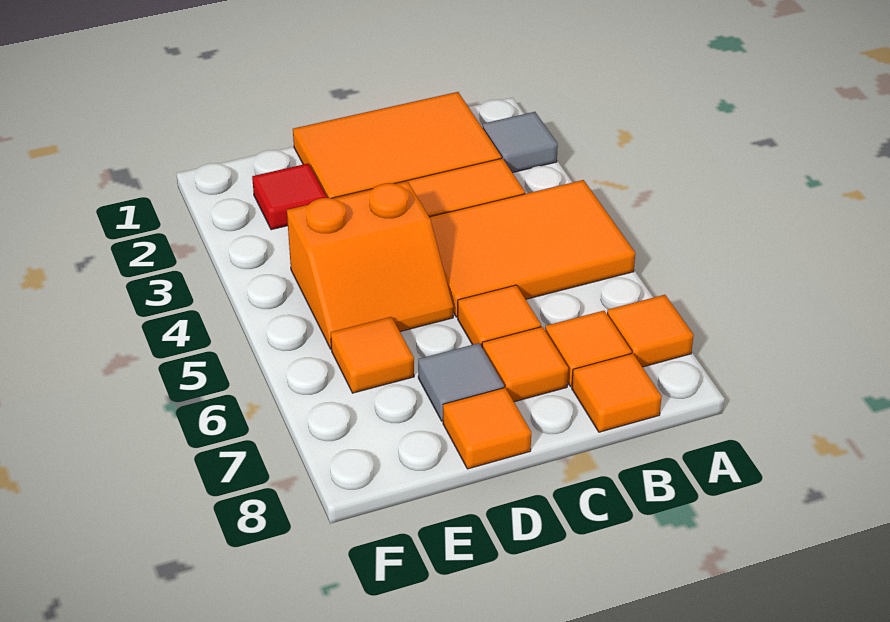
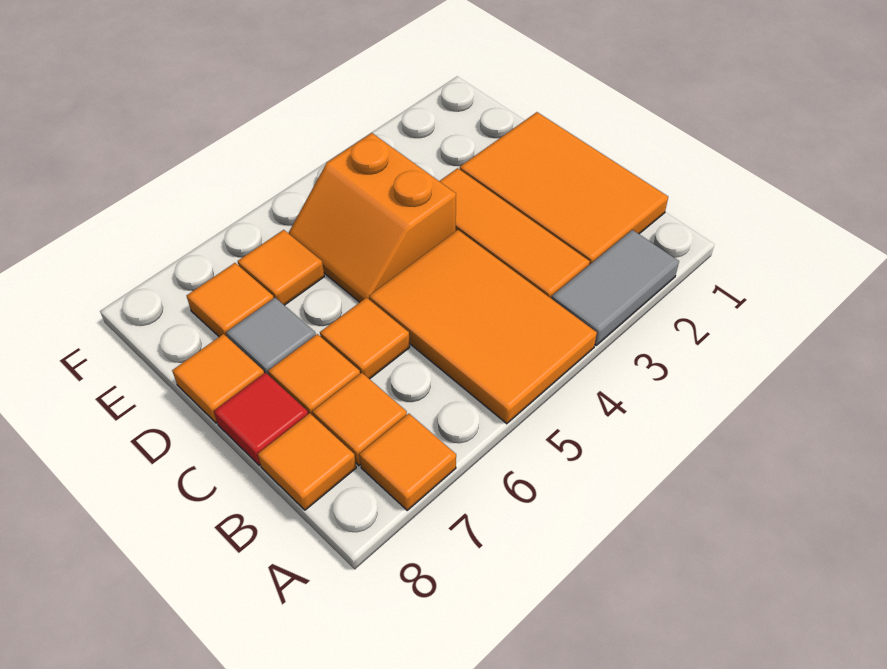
grey 1x1 tile [483,112,558,173] -> grey 1x2 tile [552,230,679,345]
red 1x1 tile [252,164,327,230] -> red 1x1 tile moved to [214,373,308,465]
none -> orange 1x1 tile [187,263,274,337]

